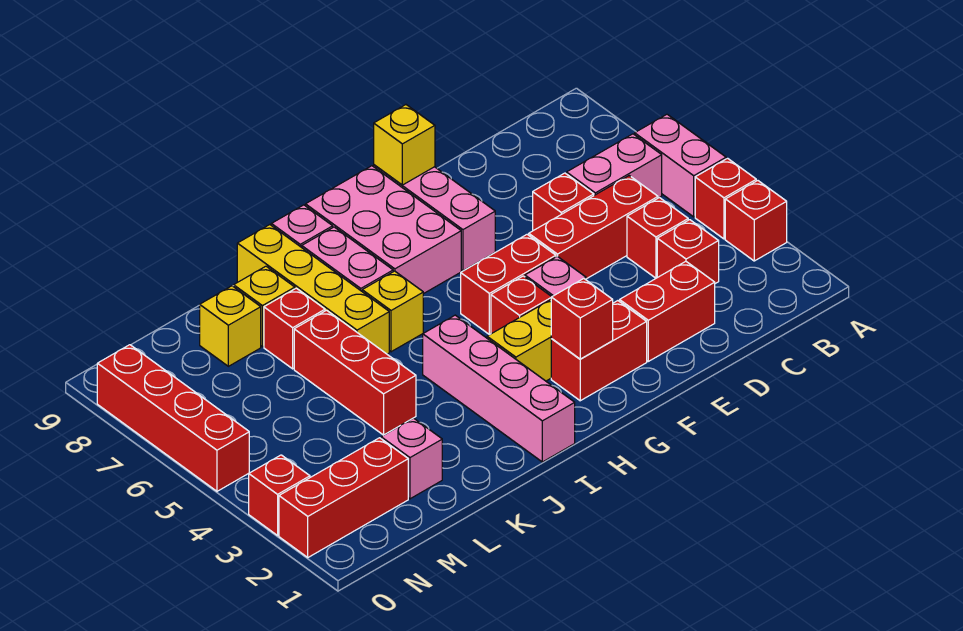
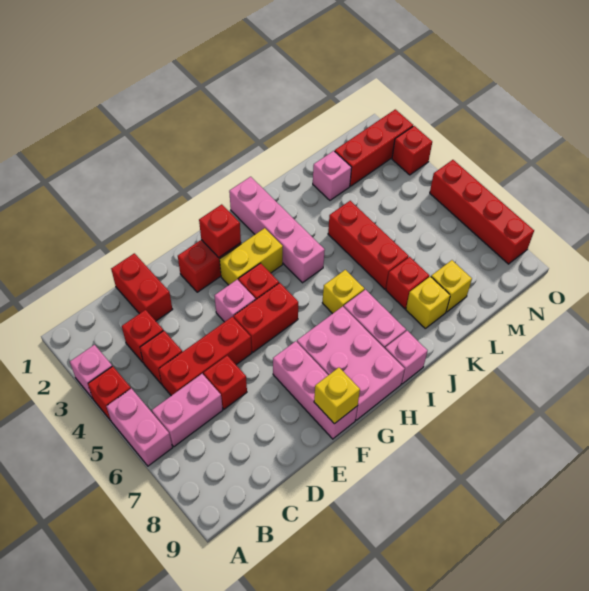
red 1x1 brick [725,181,787,261] -> pink 1x1 brick [70,345,112,398]
red 1x2 brick [620,261,715,361] -> red 1x2 brick turned to [111,253,173,321]
yellow 1x4 brick [237,225,389,354] -> none

